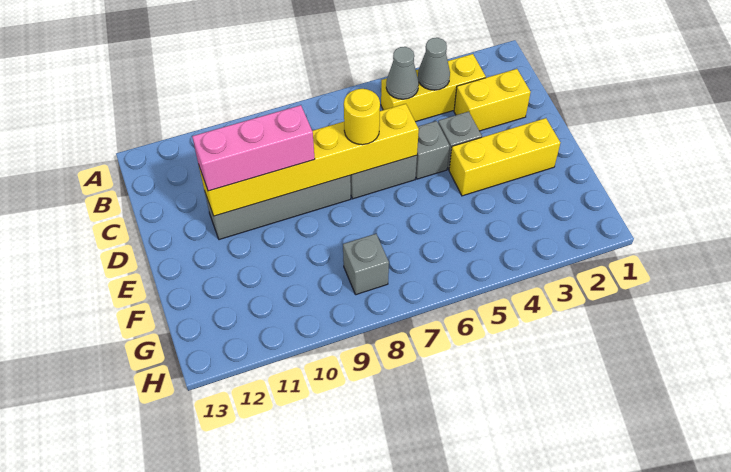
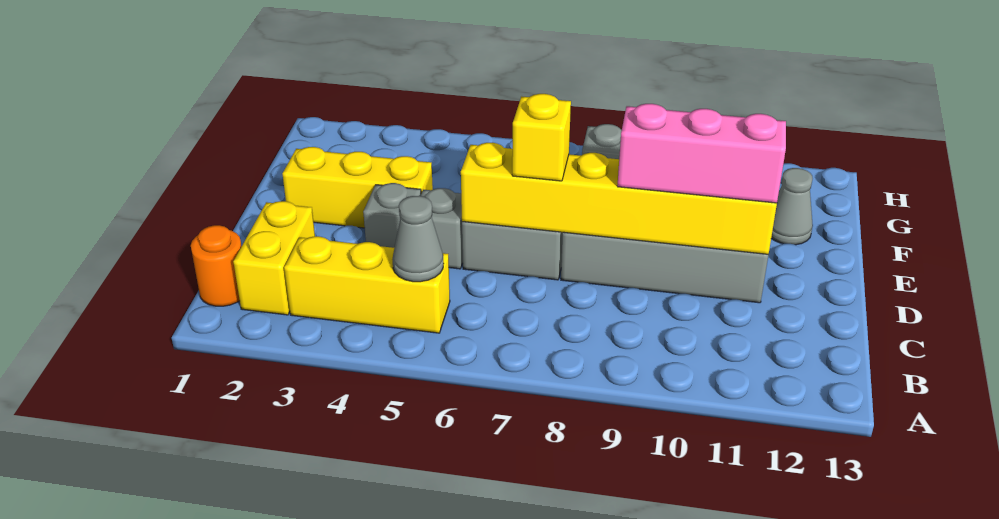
none -> orange 1x1 round brick [191,225,242,306]
grey 1x1 cone [418,38,450,90] -> grey 1x1 cone moved to [771,168,813,245]
yellow 1x2 brick [454,69,531,131] -> yellow 1x2 brick turned to [233,201,315,315]
yellow 1x1 round brick [344,89,380,145] -> yellow 1x1 brick [512,94,571,181]

